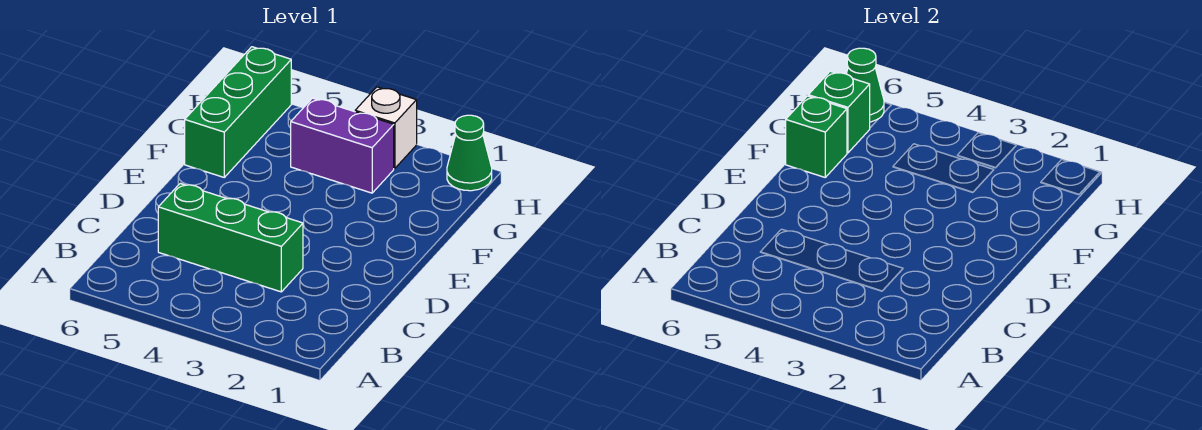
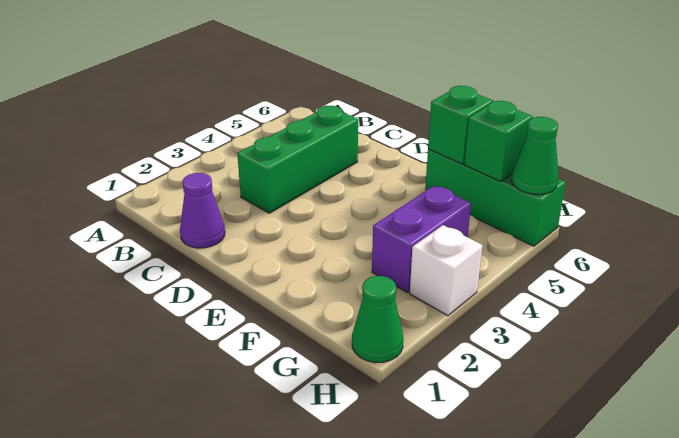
none -> purple 1x1 cone [180,173,225,248]

